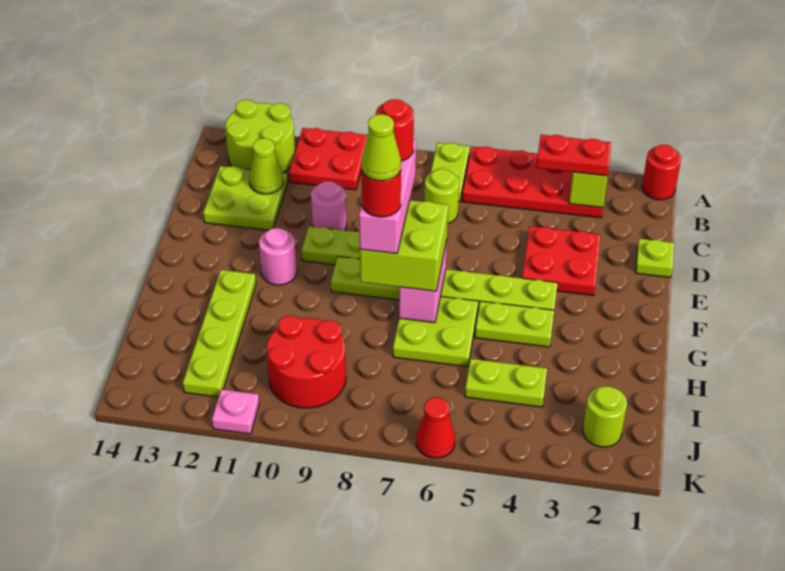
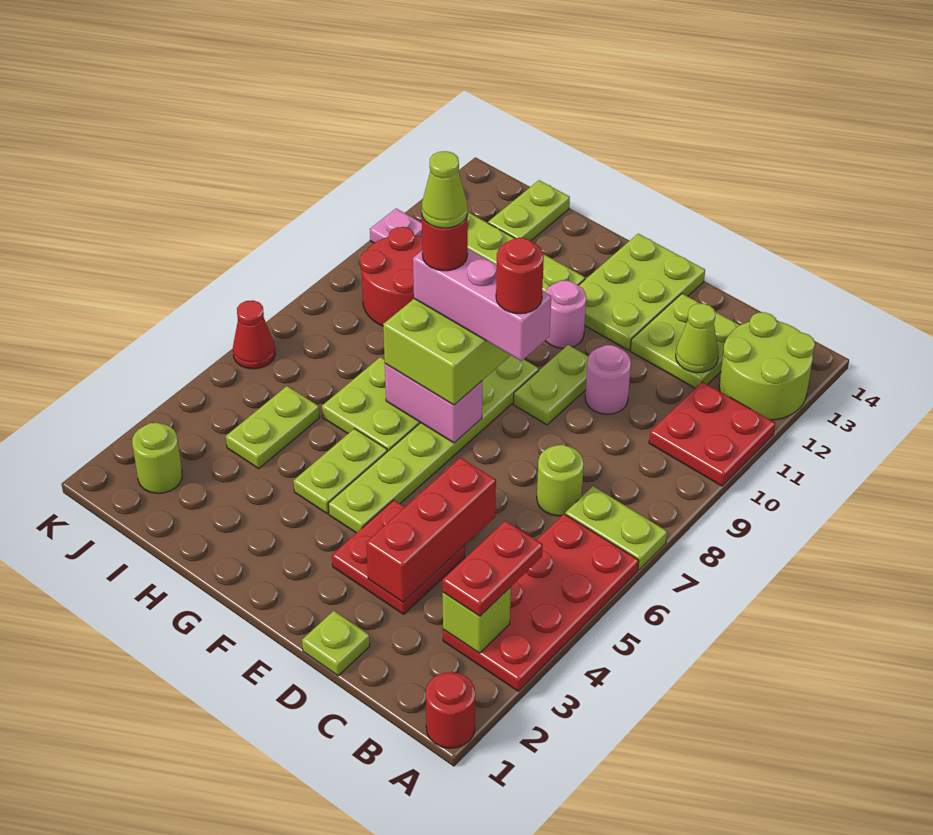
none -> red 1x3 brick [366,458,496,602]
none -> lime 2x3 plate [579,234,705,350]
none -> lime 1x2 plate [488,180,570,241]

